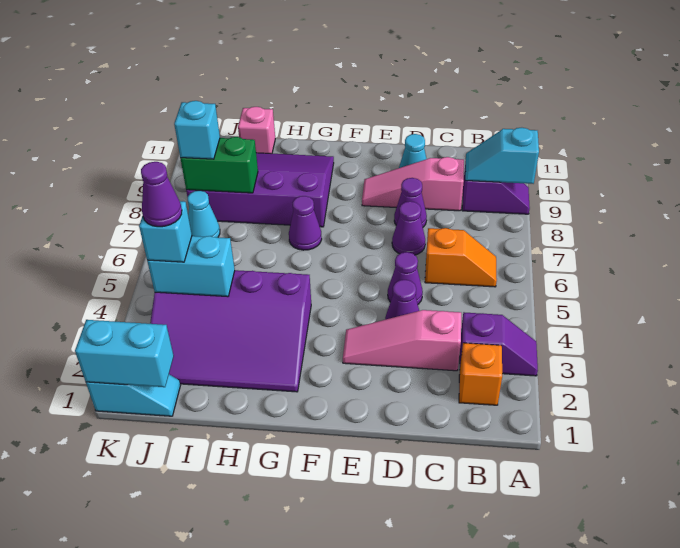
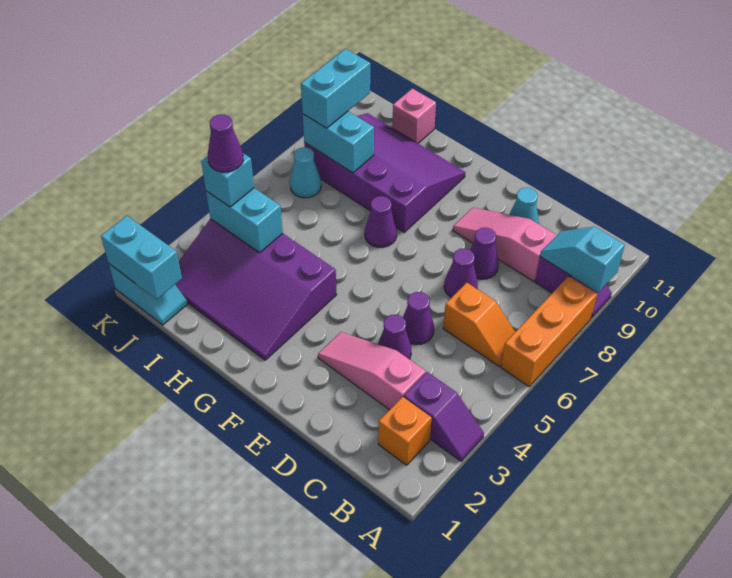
none -> orange 1x3 brick [501,276,597,386]
green 1x2 brick [180,137,258,193] -> cyan 1x2 brick [303,111,374,173]
cyan 1x1 brick [174,101,220,159] -> cyan 1x2 brick [301,49,370,128]

